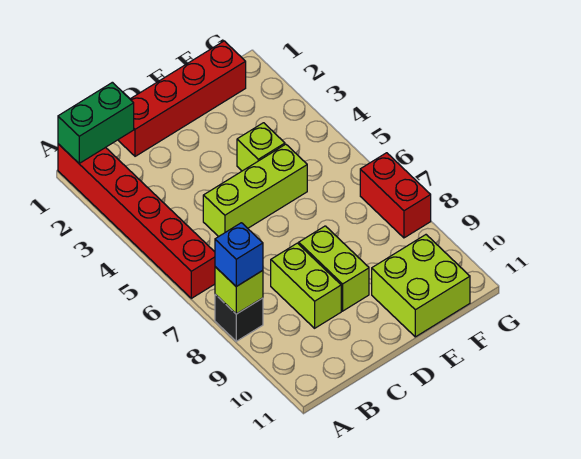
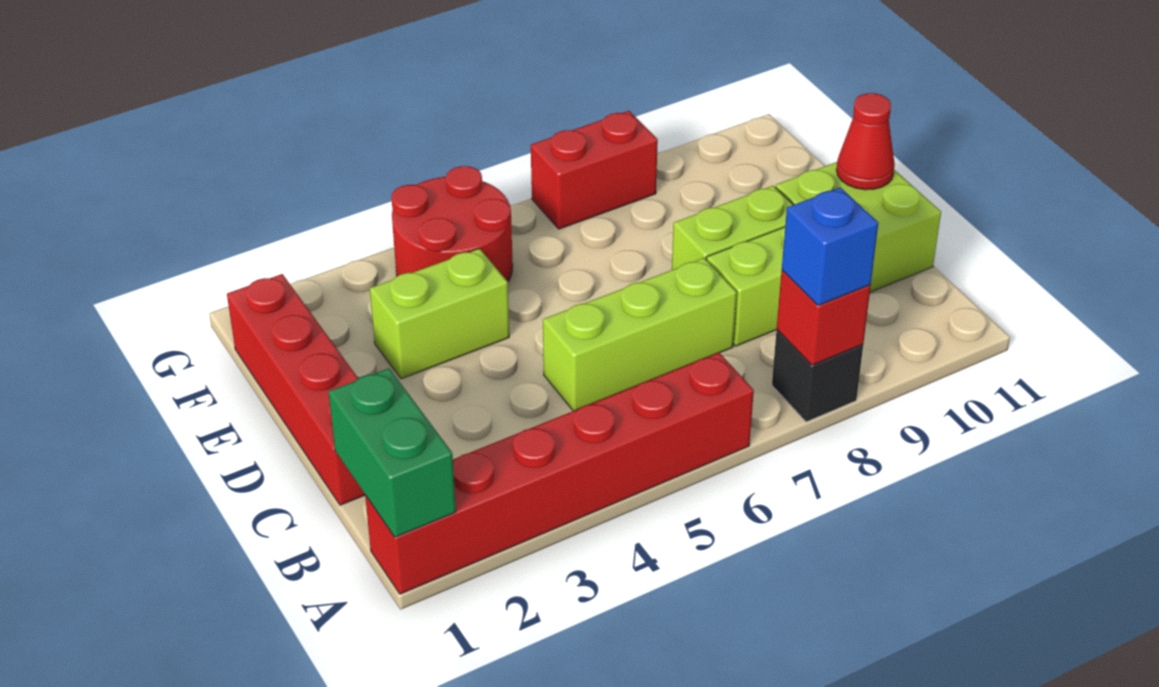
lime 1x1 brick [215,267,263,314] -> red 1x1 brick [777,270,871,365]
lime 1x3 brick [203,144,307,237] -> lime 1x3 brick turned to [543,258,737,411]
none -> red 1x1 cone [836,93,895,190]
lime 1x1 brick [237,123,285,171] -> lime 1x2 brick [370,248,509,379]
lime 2x2 brick [372,235,470,337] -> lime 2x2 brick moved to [775,162,941,292]
none -> red 2x2 round brick [391,166,513,282]

